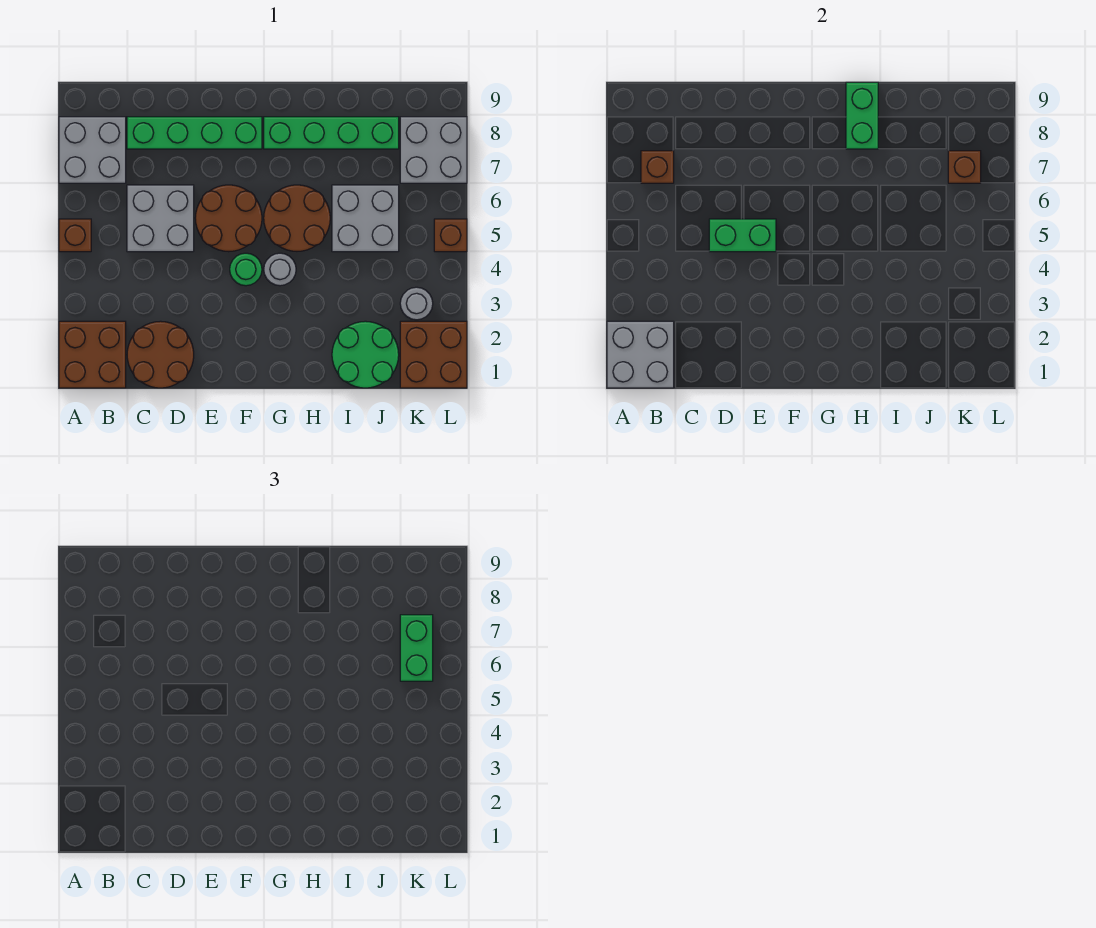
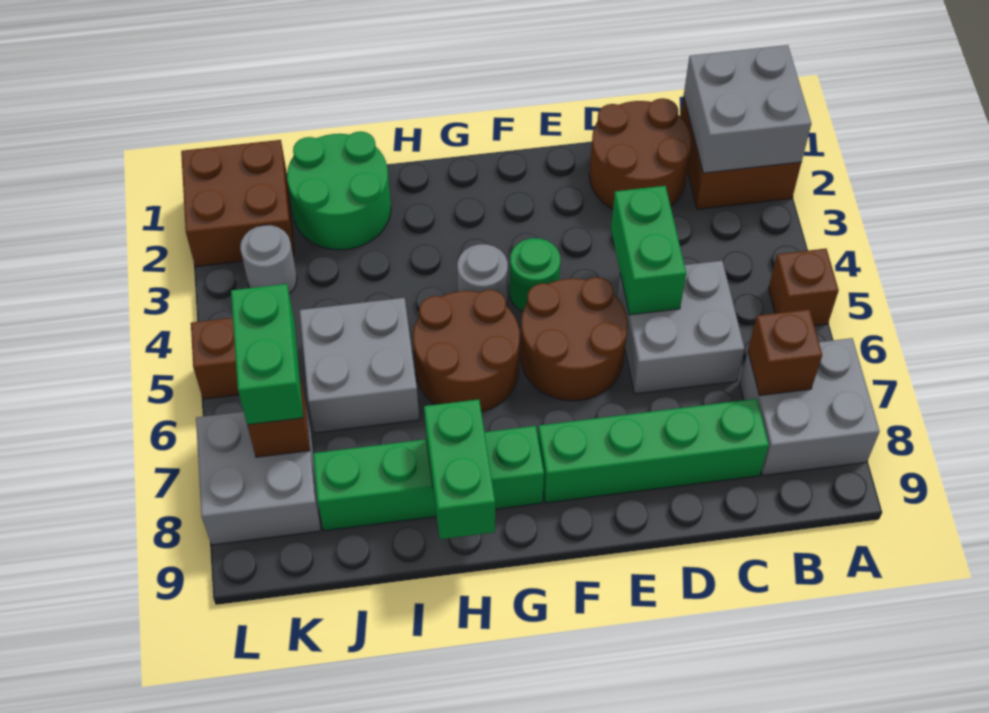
green 1x2 brick [709,219,776,252] -> green 1x2 brick turned to [611,186,686,315]

